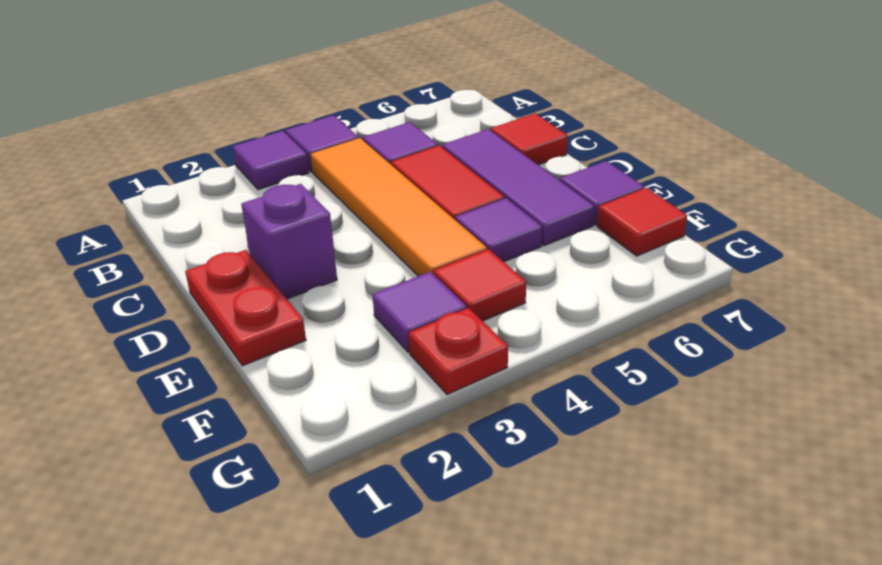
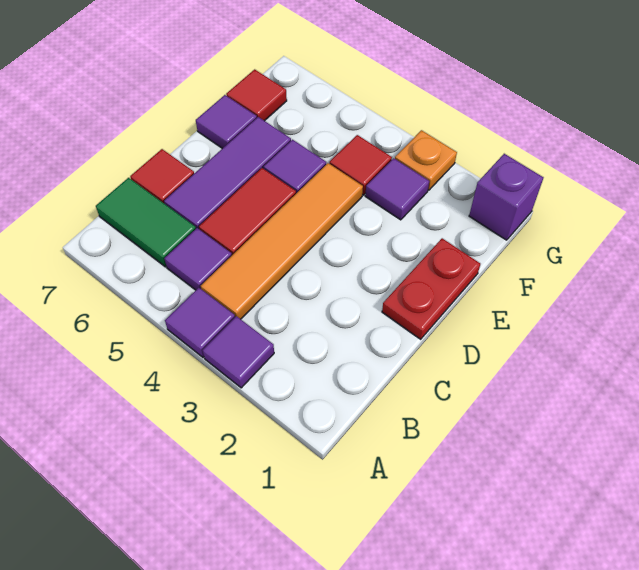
none -> green 1x2 tile [96,178,196,267]
purple 1x1 brick [241,184,337,299] -> purple 1x1 brick moved to [469,154,544,240]
red 1x1 plate [409,308,508,395] -> orange 1x1 plate [395,130,457,190]

